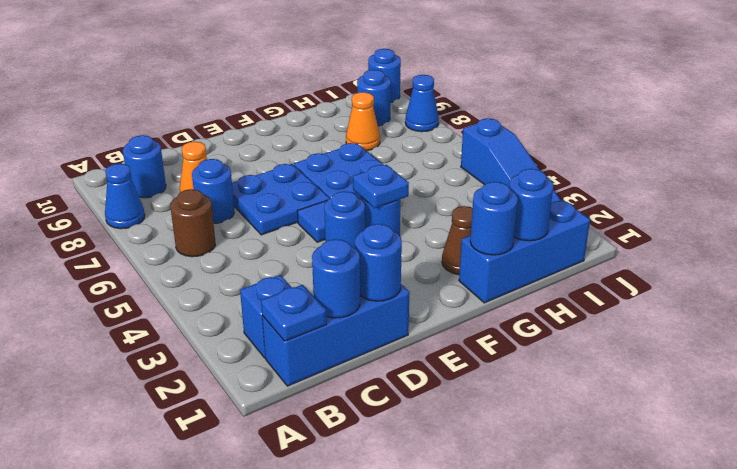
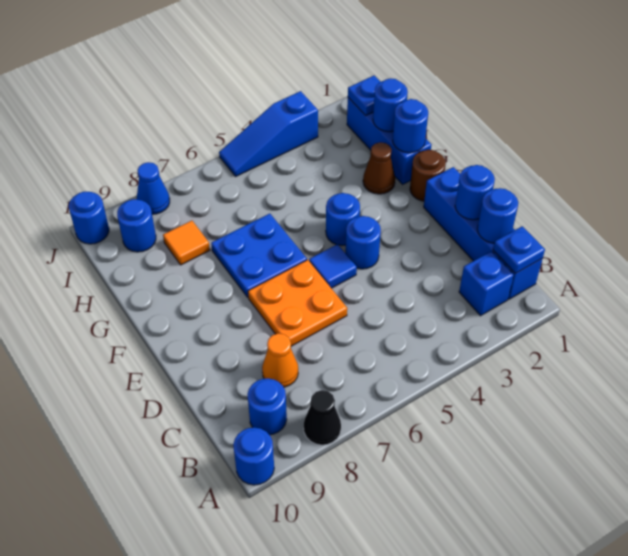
blue 1x1 cone [105,164,145,229] -> black 1x1 cone [304,390,341,445]
blue 1x3 brick [262,284,410,386] -> blue 1x4 brick [424,167,543,299]
brown 1x1 round brick [170,189,215,257] -> brown 1x1 round brick moved to [410,150,446,201]
blue 1x1 round brick [192,159,234,223] -> blue 1x1 round brick moved to [233,427,274,485]
blue 2x2 plate [232,164,330,235] -> orange 2x2 plate [248,260,347,346]
blue 1x1 plate [353,165,409,208] -> blue 1x1 plate moved to [348,76,380,116]
orange 1x1 cone [346,92,380,151] -> orange 1x1 tile [163,221,210,265]
blue 1x3 slope [461,118,561,203] -> blue 1x3 slope turned to [219,91,318,176]

